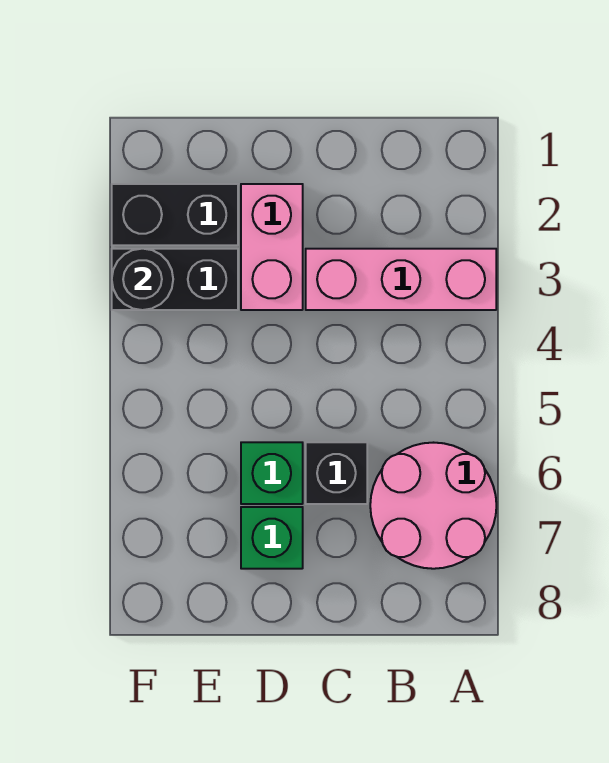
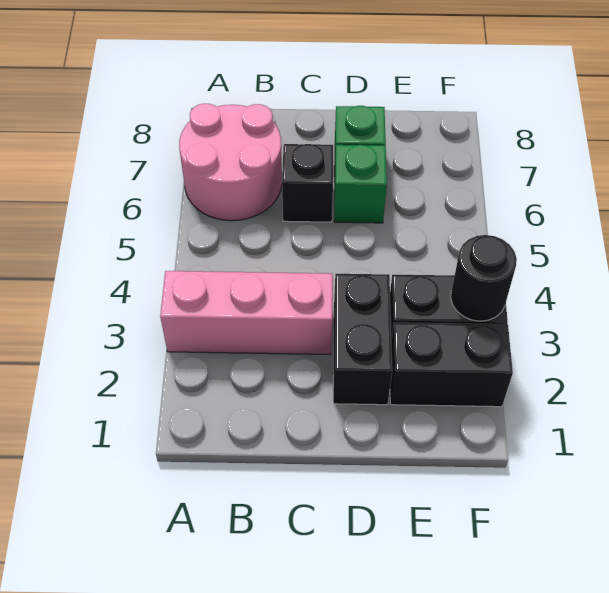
pink 1x2 brick [241,184,303,310] -> black 1x2 brick [333,274,392,405]

